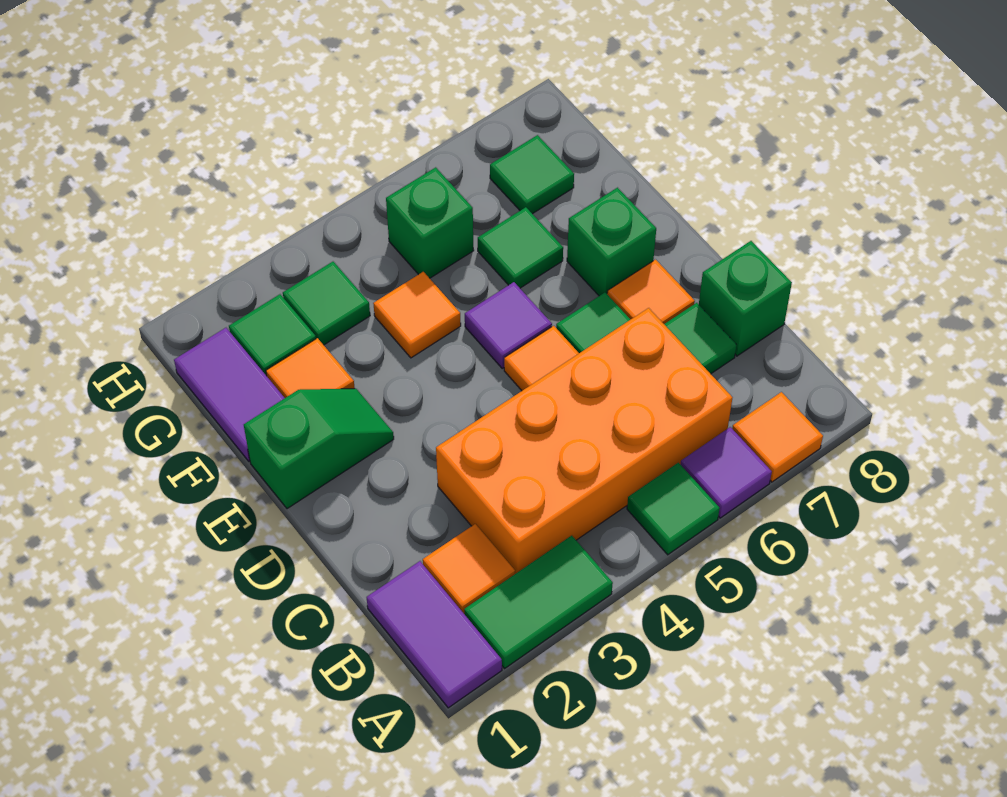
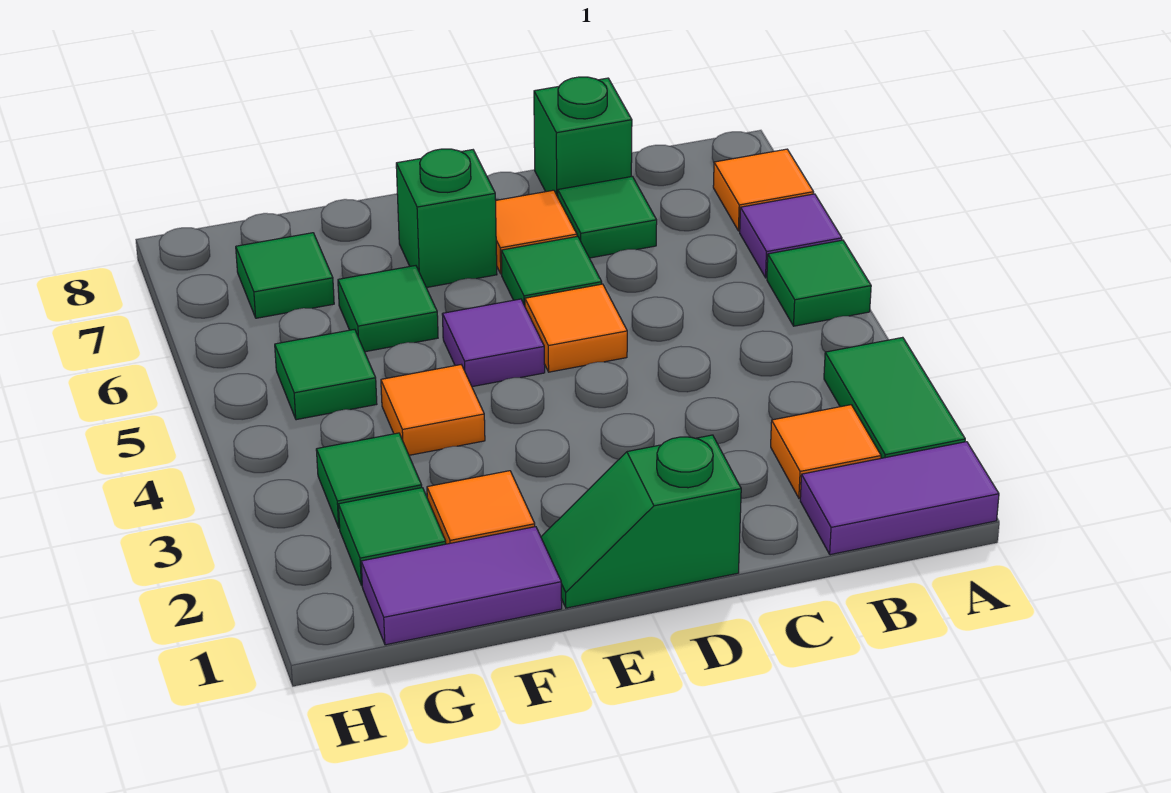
orange 2x4 brick [436,308,732,574] -> none
green 1x2 slope [244,389,394,509] -> green 1x2 slope turned to [541,435,741,608]
green 1x1 brick [386,167,474,278] -> green 1x1 tile [275,329,377,420]

